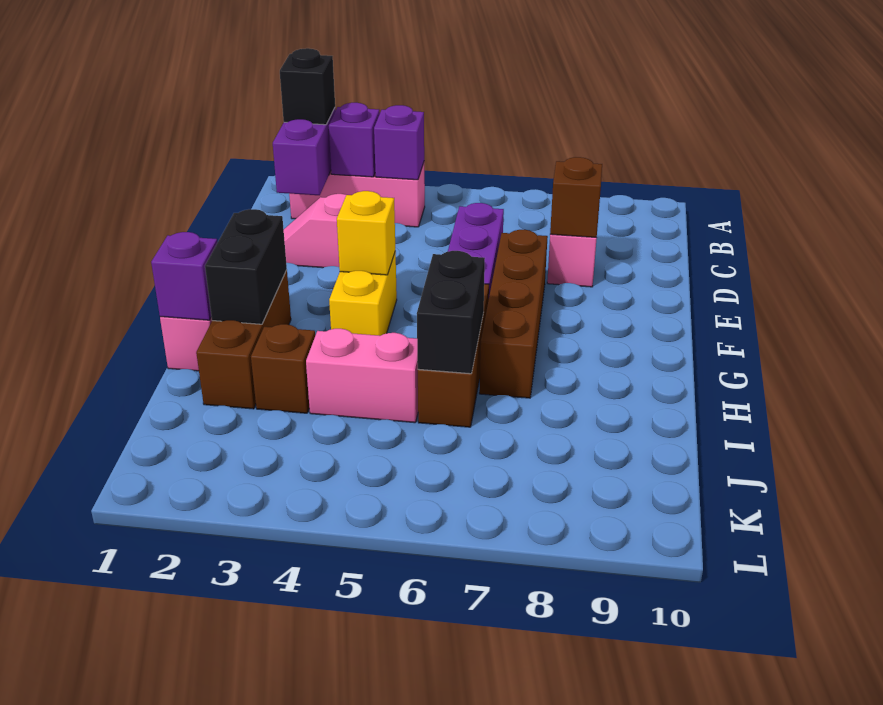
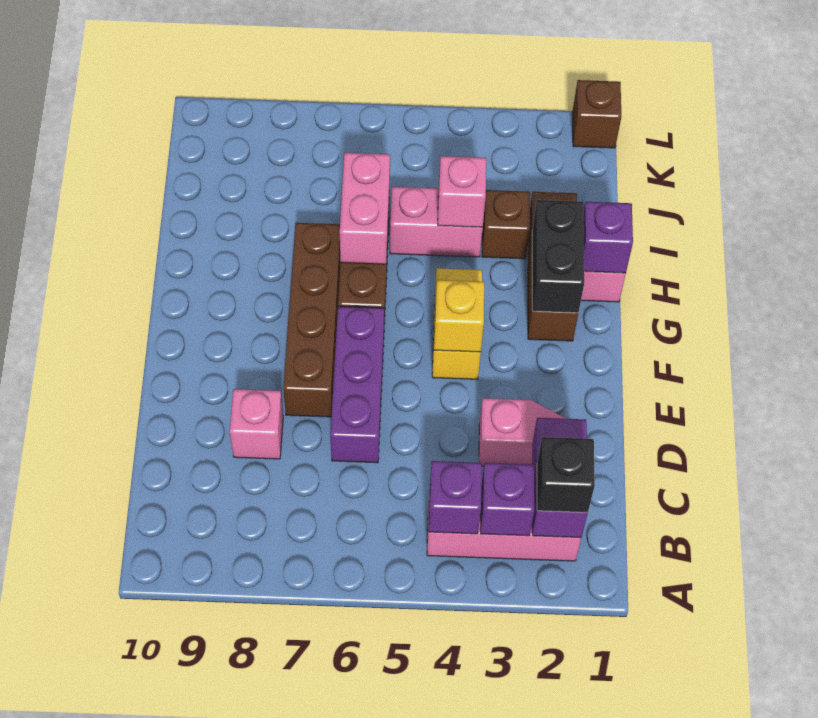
brown 1x1 brick [550,157,602,238] -> brown 1x1 brick moved to [572,80,621,148]
black 1x2 brick [417,251,485,374] -> pink 1x2 brick [340,153,390,264]
none -> pink 1x1 brick [438,156,486,227]

